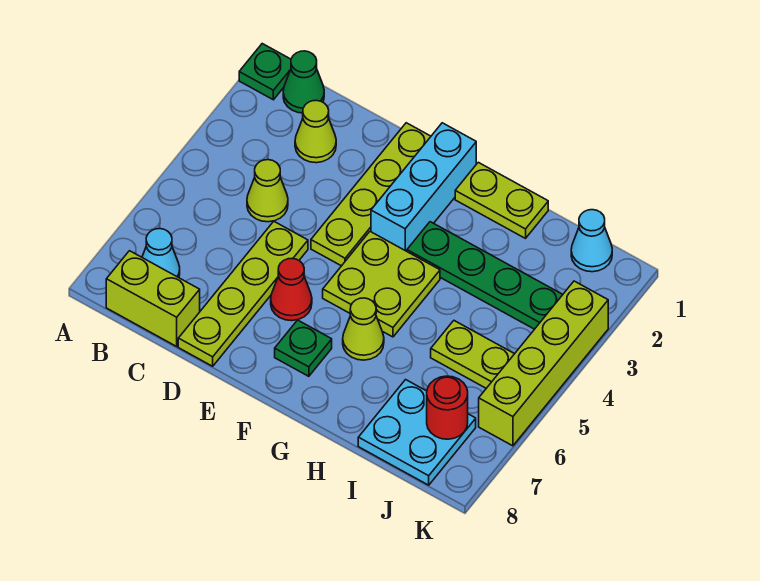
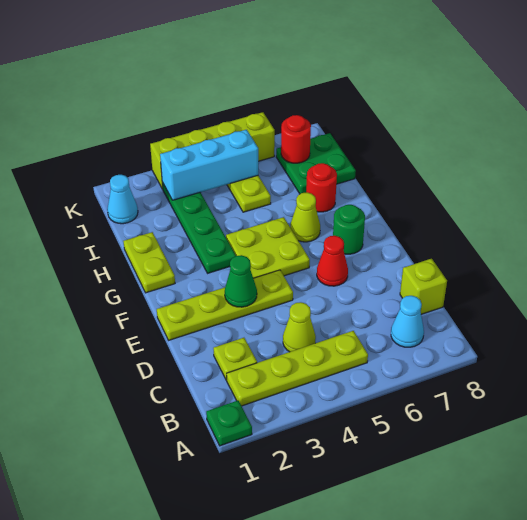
green 1x1 cone [283,51,324,113] -> green 1x1 cone moved to [225,255,257,307]
lime 1x2 brick [106,251,200,346] -> lime 1x1 brick [400,259,447,314]
lime 1x1 cone [295,100,336,163] -> lime 1x1 plate [213,338,257,380]
lime 1x4 plate [178,222,308,366] -> lime 1x4 plate moved to [227,331,368,406]
cyan 1x3 brick [371,123,476,251] -> cyan 1x3 brick moved to [160,130,258,200]
green 1x1 plate [275,320,332,376] -> green 1x1 round brick [333,205,365,254]
none -> red 1x1 round brick [306,163,337,212]
cyan 2x2 plate [358,380,476,485] -> green 2x2 plate [276,133,356,194]

